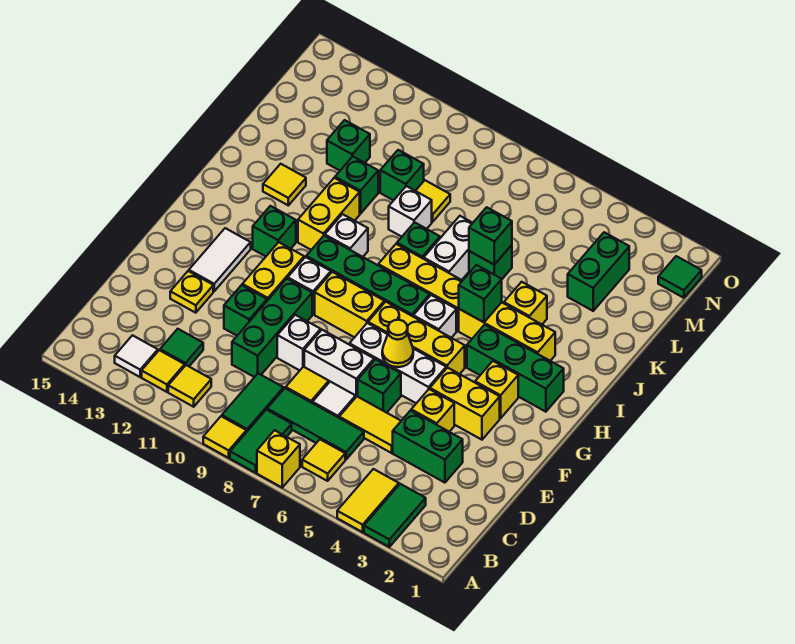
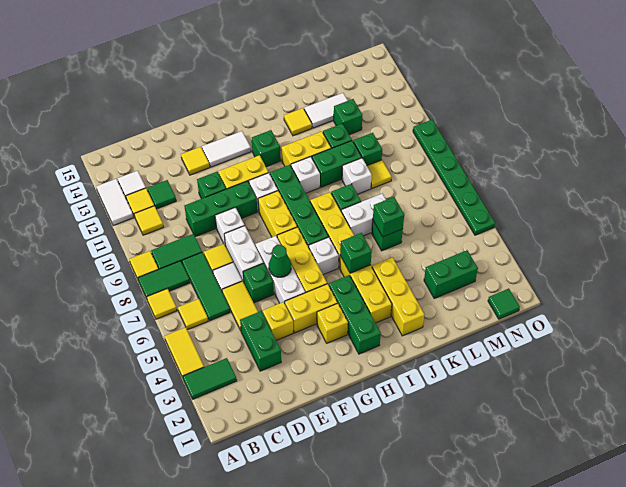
yellow 1x2 tile [337,469,399,532] -> yellow 1x2 tile turned to [165,327,204,378]
yellow 1x1 brick [257,430,300,487] -> yellow 1x1 tile [147,289,177,319]
none -> white 1x2 tile [96,179,134,226]
yellow 1x1 plate [170,271,213,313] -> yellow 1x1 tile [181,147,210,175]
yellow 1x2 brick [430,368,500,440] -> yellow 1x2 brick turned to [285,284,337,333]
yellow 1x1 cone [382,320,413,367] -> green 1x1 cone [269,245,291,277]
yellow 1x1 brick [504,282,547,324] -> yellow 1x3 brick [372,257,424,336]
none -> green 1x2 brick [312,141,362,187]
none -> white 1x2 tile [304,93,348,128]
none -> green 1x6 plate [413,120,495,235]

